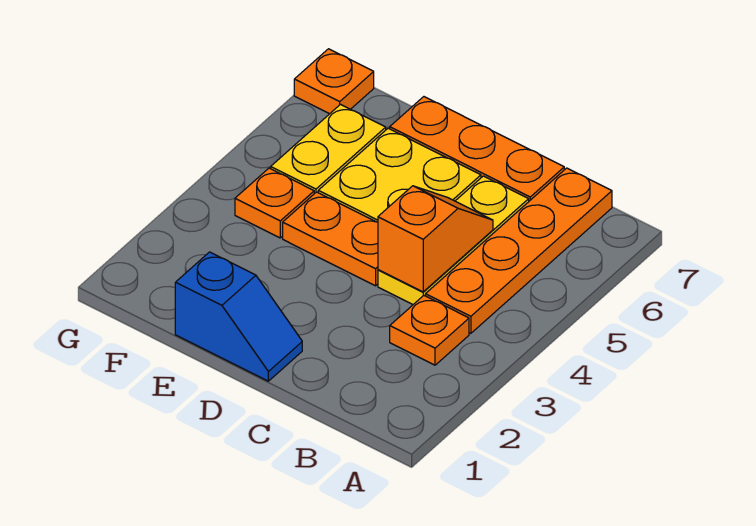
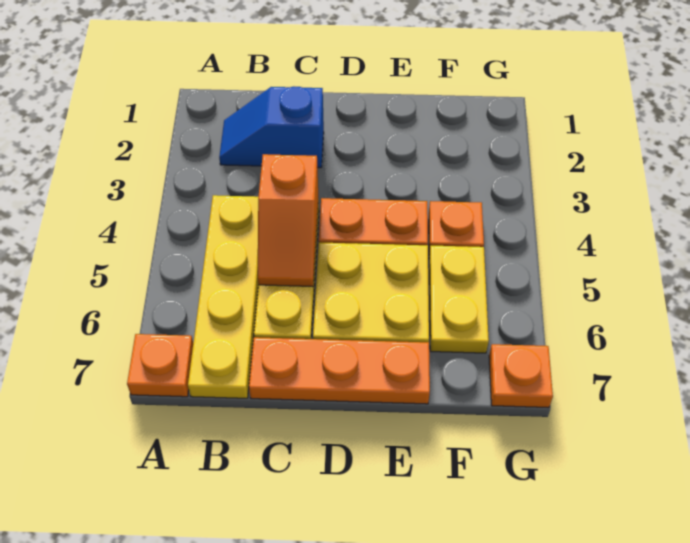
orange 1x1 plate [390,296,469,365] -> orange 1x1 plate moved to [127,334,193,397]
orange 1x4 plate [426,168,612,333] -> yellow 1x4 plate [188,195,258,398]
blue 1x2 slope [175,252,302,381] -> blue 1x2 slope moved to [219,87,324,168]

